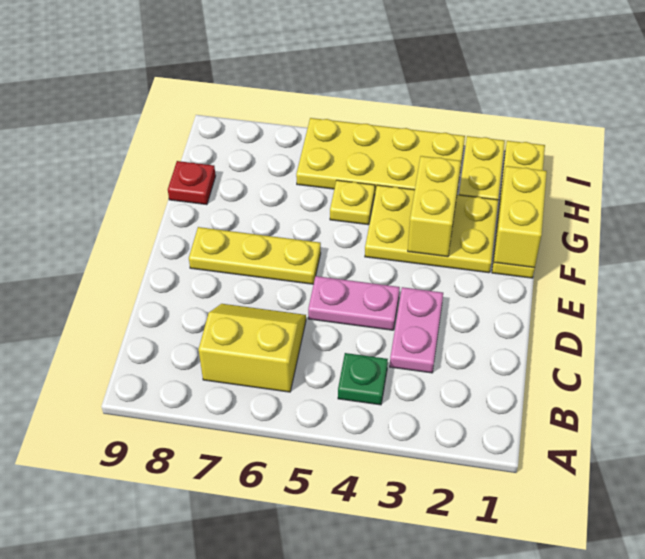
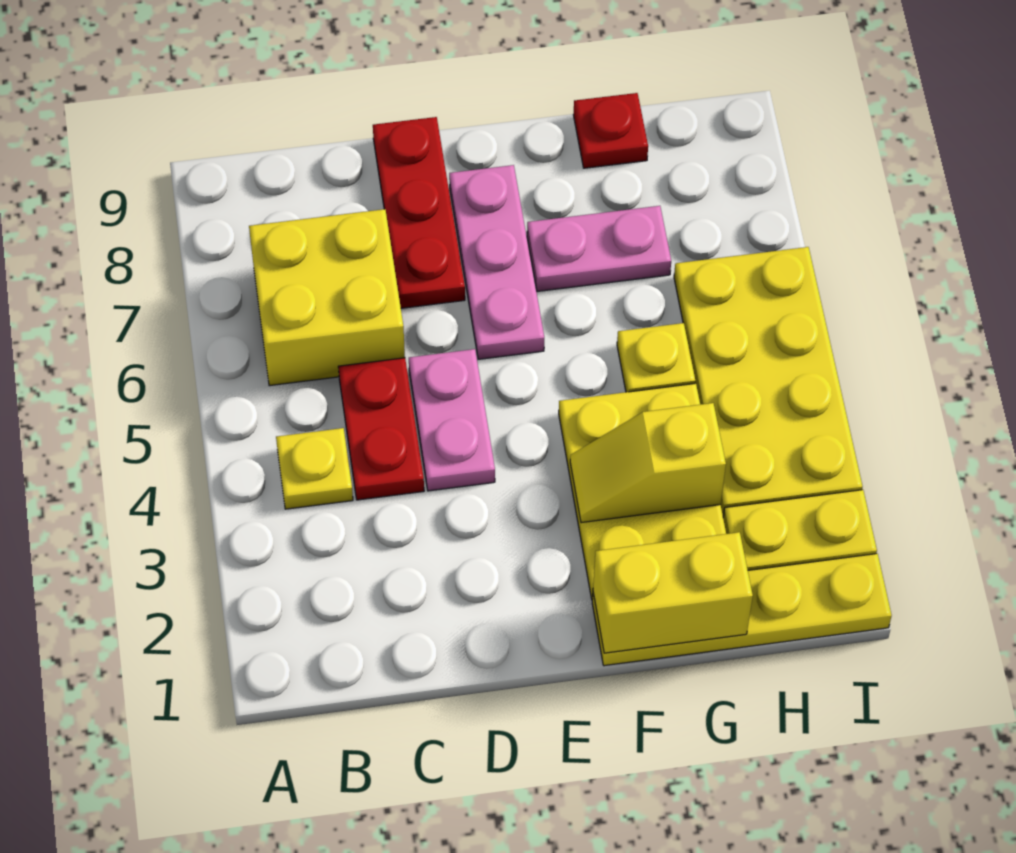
green 1x1 plate [338,353,388,405] -> yellow 1x1 plate [276,428,353,509]
yellow 2x2 slope [198,304,306,392] -> yellow 2x2 brick [249,209,405,386]
pink 1x2 plate [390,287,443,373] -> pink 1x2 plate moved to [527,206,671,291]
none -> red 1x2 plate [338,358,424,500]
none -> red 1x3 plate [373,117,465,308]
yellow 1x3 plate [189,227,321,284] -> pink 1x3 plate [449,165,544,359]
yellow 1x2 brick [408,156,461,257] -> yellow 1x2 slope [570,403,726,523]

